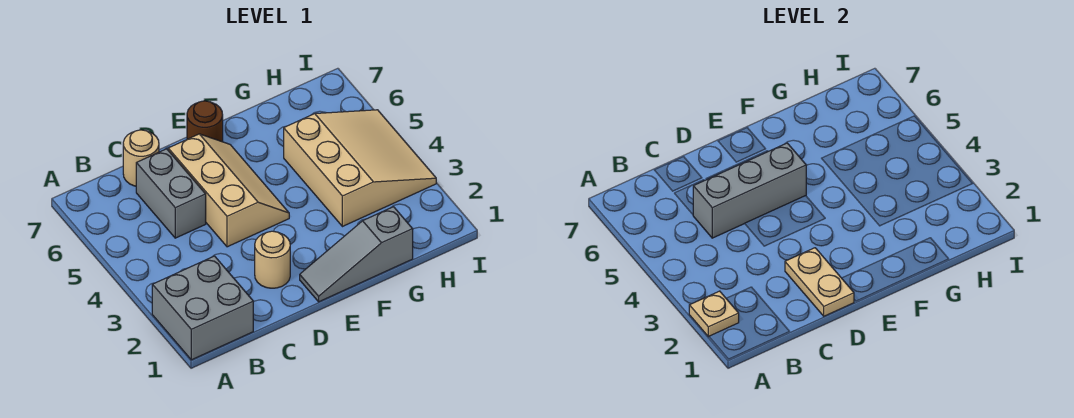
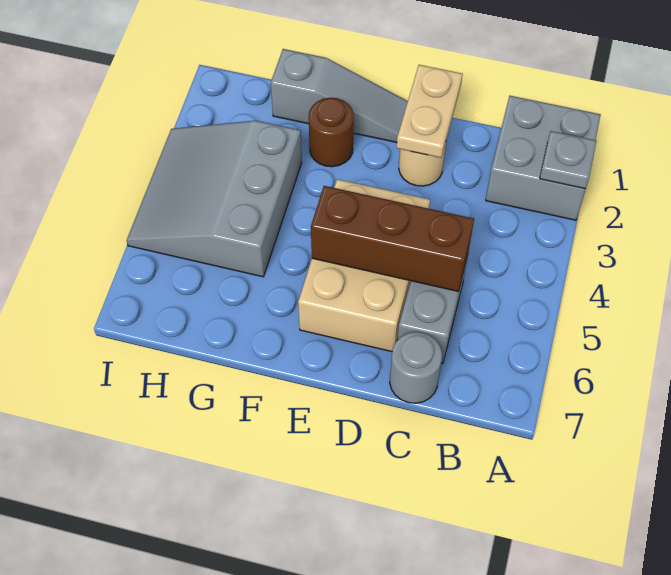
tan 1x1 plate [689,291,739,337] -> grey 1x1 plate [540,131,596,189]
grey 1x3 brick [693,143,806,238] -> brown 1x3 brick [311,186,474,292]
tan 1x1 round brick [123,130,159,186] -> grey 1x1 round brick [390,332,442,403]
tan 2x3 slope [168,134,289,247] -> tan 2x3 brick [298,179,430,352]
brown 1x1 round brick [187,101,223,142] -> brown 1x1 round brick moved to [309,98,354,167]
tan 3x3 slope [284,110,436,227] -> grey 3x3 slope [127,121,302,277]

